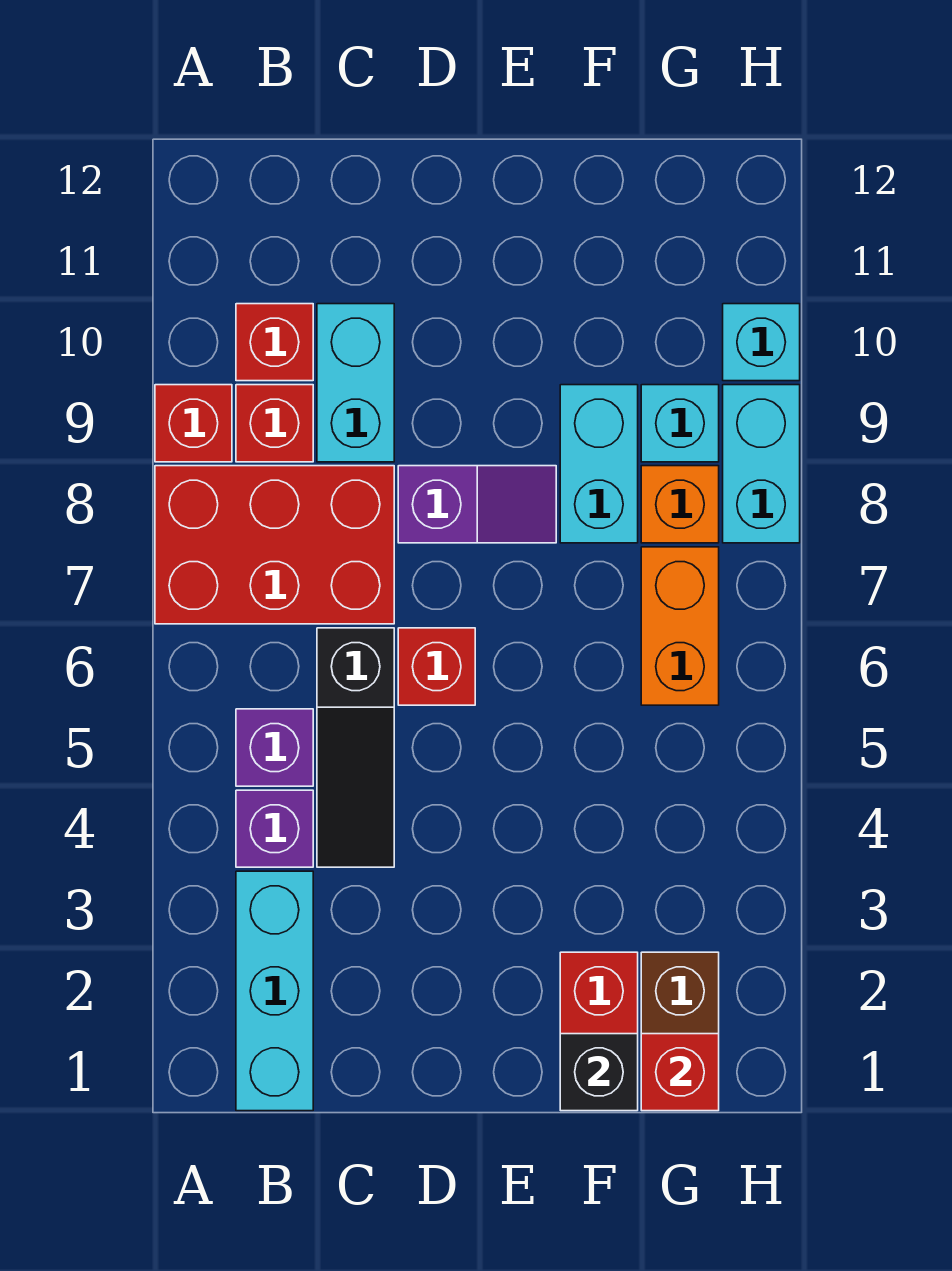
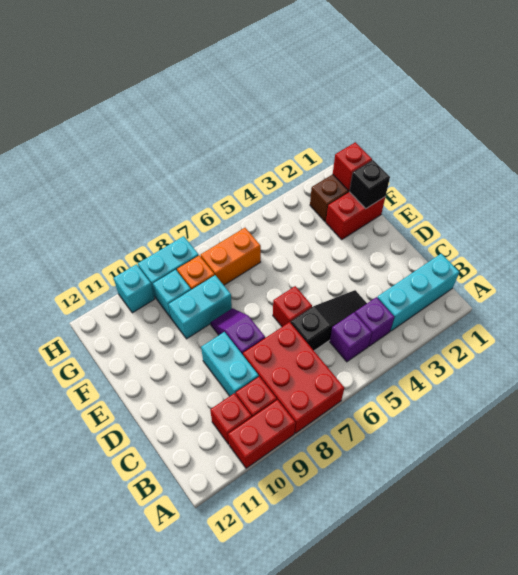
red 1x1 brick [155,385,232,462] -> red 1x2 brick [228,400,295,468]
cyan 1x2 brick [317,304,394,462] -> cyan 1x2 brick turned to [201,332,259,396]

